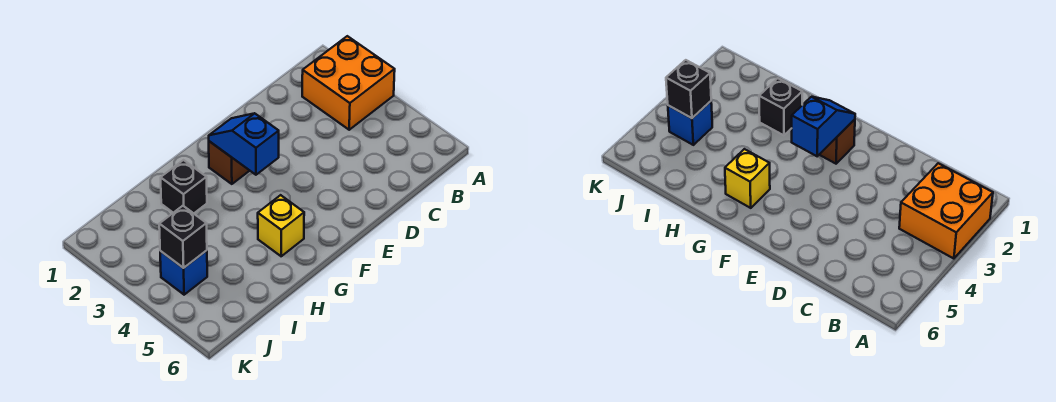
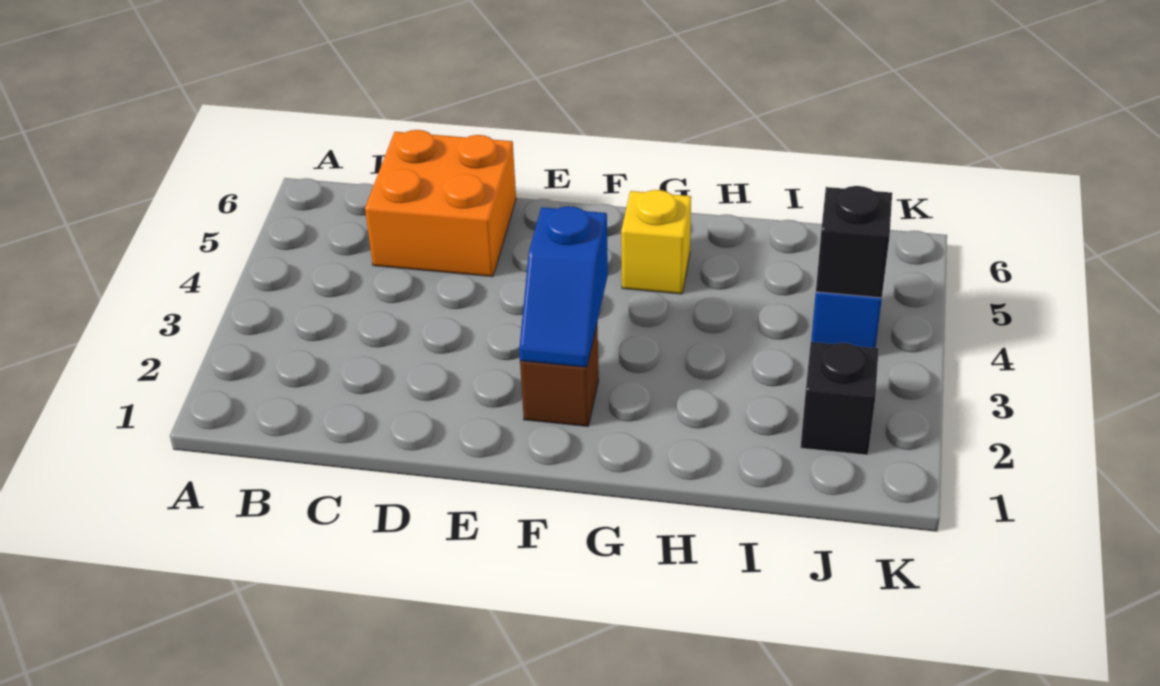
orange 2x2 brick [302,36,395,130] -> orange 2x2 brick moved to [365,130,516,277]
black 1x1 brick [161,160,207,213] -> black 1x1 brick moved to [801,342,879,455]

